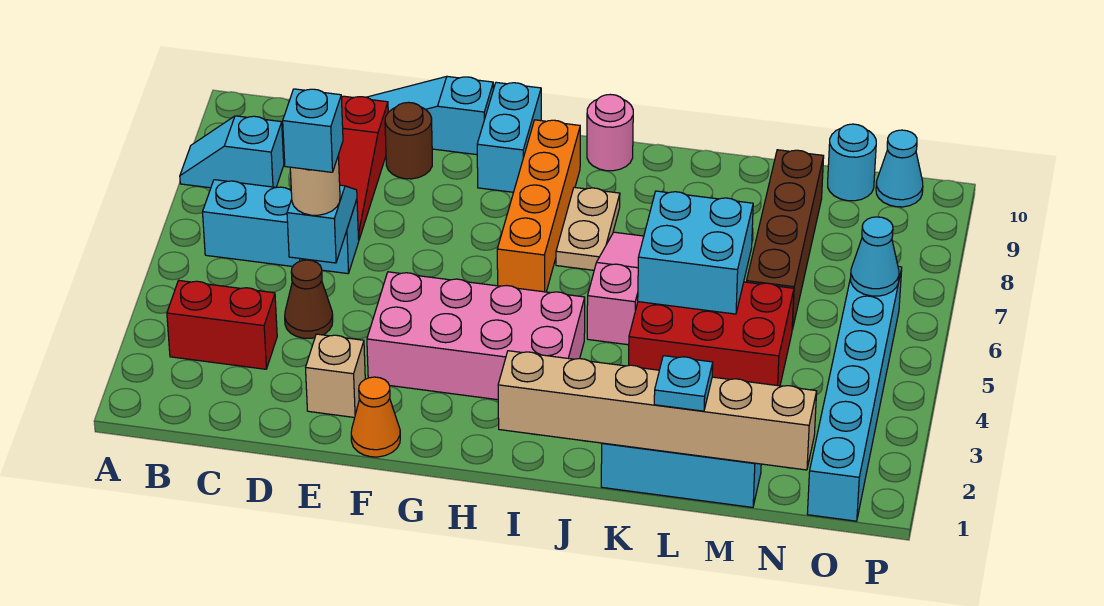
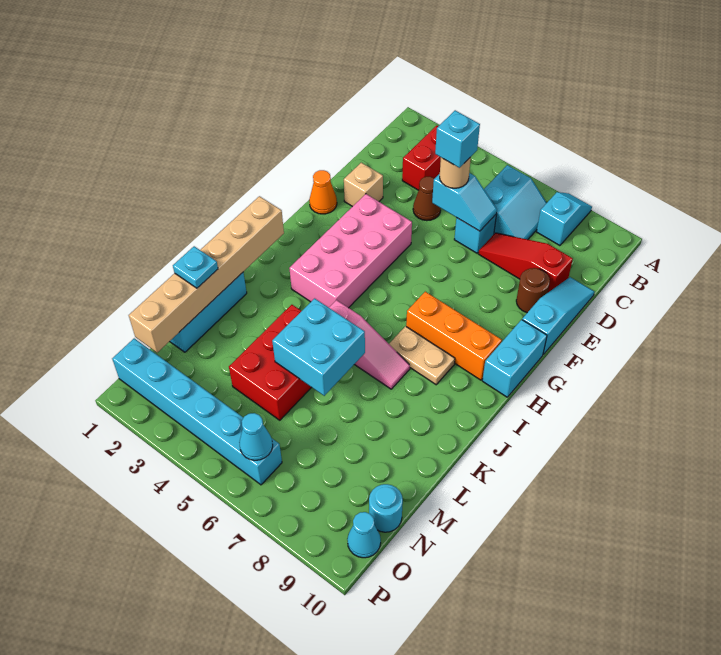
cyan 1x2 brick [477,82,541,192] -> cyan 1x2 brick turned to [482,320,547,397]
orange 1x4 brick [497,120,580,292] -> orange 1x3 brick [406,292,502,380]
pink 1x1 round brick [587,94,633,171] -> none
brown 1x4 brick [747,150,824,330] -> none

